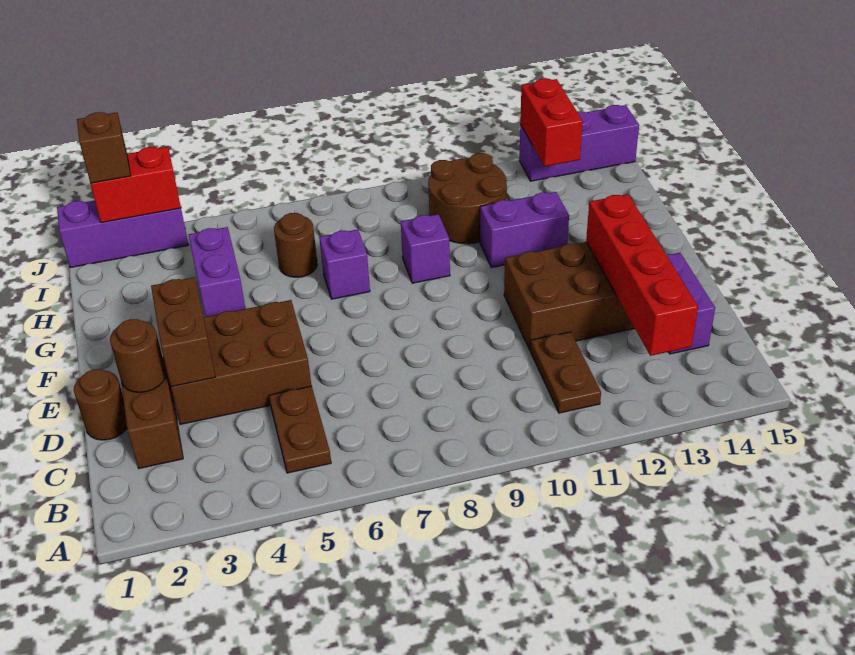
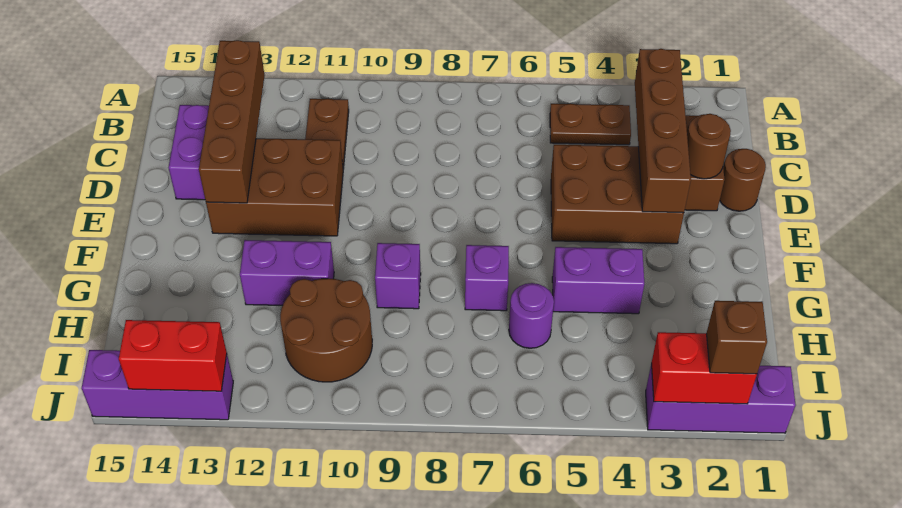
brown 1x2 plate [269,386,331,473] -> brown 1x2 plate turned to [550,104,631,145]
red 1x4 brick [586,194,698,356] -> brown 1x4 brick [199,40,265,203]
brown 1x2 brick [151,277,215,387] -> brown 1x4 brick [635,49,691,213]
purple 1x2 brick [189,227,245,317] -> purple 1x2 brick turned to [552,247,644,314]
brown 1x1 round brick [274,213,317,277] -> purple 1x1 round brick [509,283,554,348]
red 1x2 brick [520,79,583,166] -> red 1x2 brick turned to [119,320,227,391]

